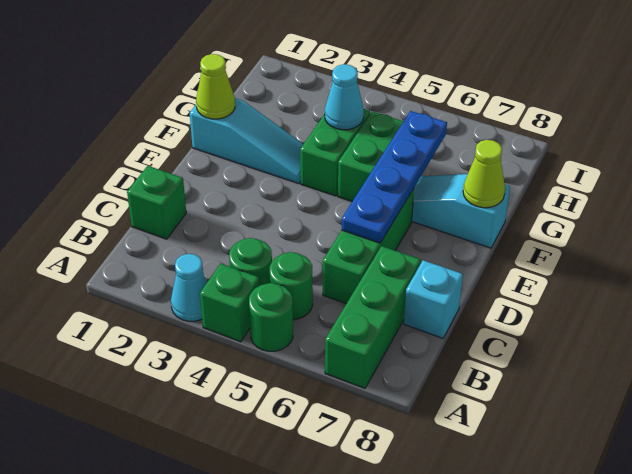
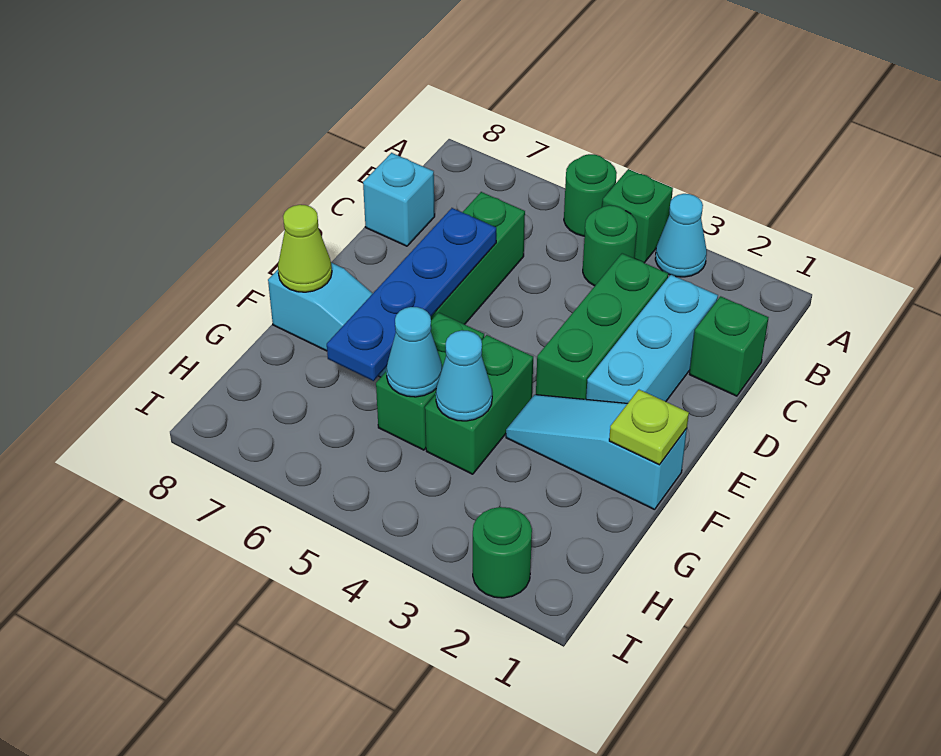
green 1x3 brick [325,246,421,388] -> green 1x3 brick moved to [536,253,668,399]
green 1x1 round brick [270,252,313,320] -> green 1x1 round brick moved to [473,507,532,598]
none -> cyan 1x3 brick [586,275,718,403]
lime 1x1 cone [196,54,235,119] -> lime 1x1 plate [609,390,689,465]
none -> cyan 1x1 cone [386,307,442,397]

